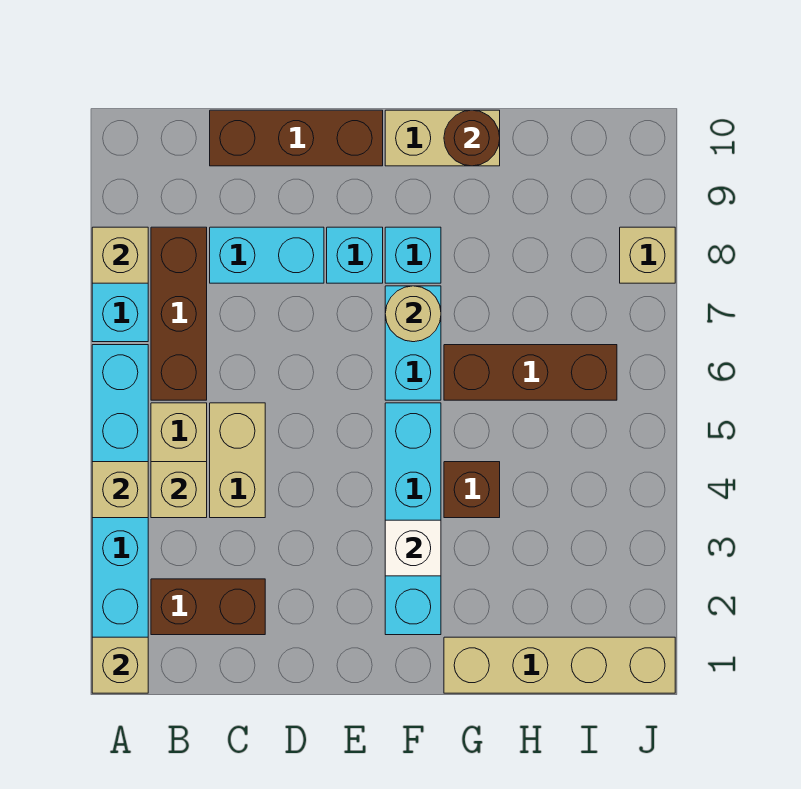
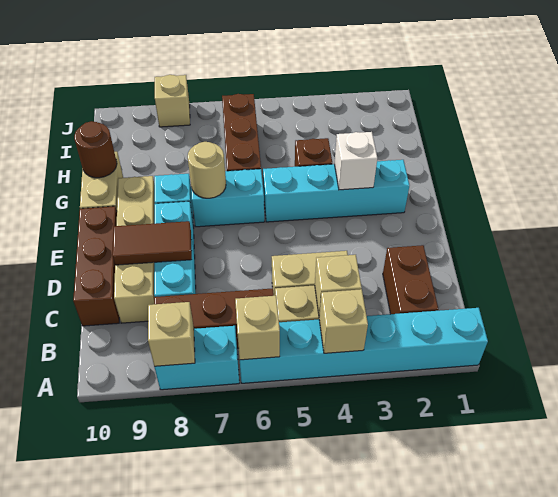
tan 1x1 brick [92,637,148,693] -> tan 1x1 brick moved to [235,296,280,360]
none -> brown 1x2 tile [113,221,192,265]
tan 1x4 brick [444,637,675,693] -> tan 1x4 brick moved to [114,176,155,323]

